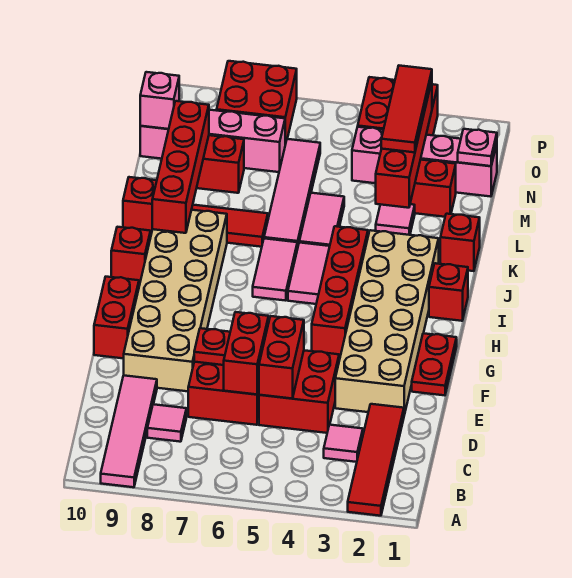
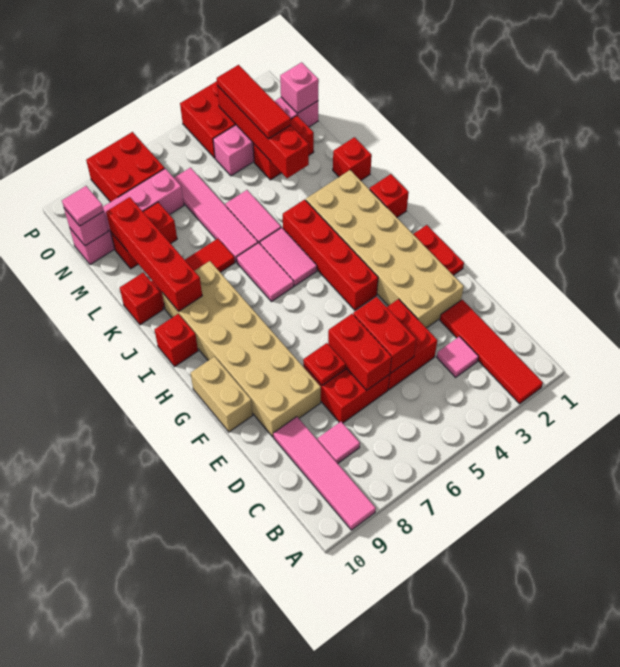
red 1x2 brick [94,277,139,359] -> tan 1x2 brick [191,357,253,432]
pink 1x1 tile [376,204,415,235] -> pink 1x1 tile moved to [62,186,104,226]
pink 1x1 plate [458,129,497,166] -> pink 1x1 brick [280,62,319,113]

